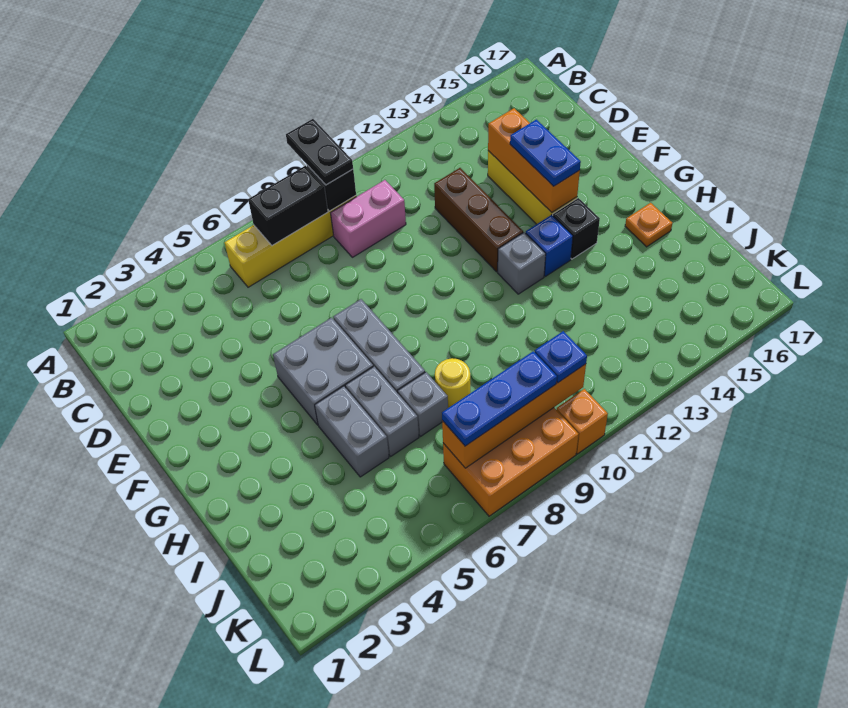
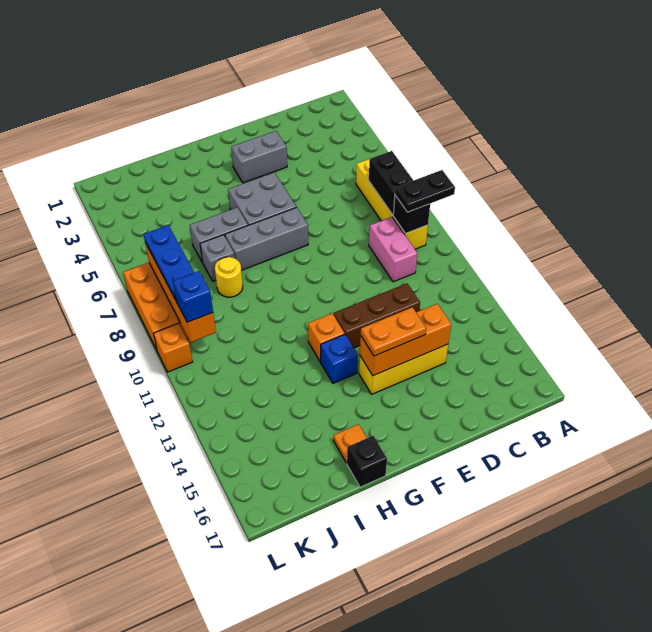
blue 1x2 plate [510,120,581,186] -> orange 1x2 plate [361,307,426,356]
grey 1x1 brick [498,232,546,294] -> orange 1x1 brick [308,314,345,362]
black 1x1 brick [553,198,600,259] -> black 1x1 brick moved to [347,436,387,487]
grey 1x2 brick [315,386,389,477] -> grey 1x2 brick moved to [231,131,287,183]
blue 1x1 plate [535,331,587,383] -> blue 1x1 brick [173,271,213,322]

